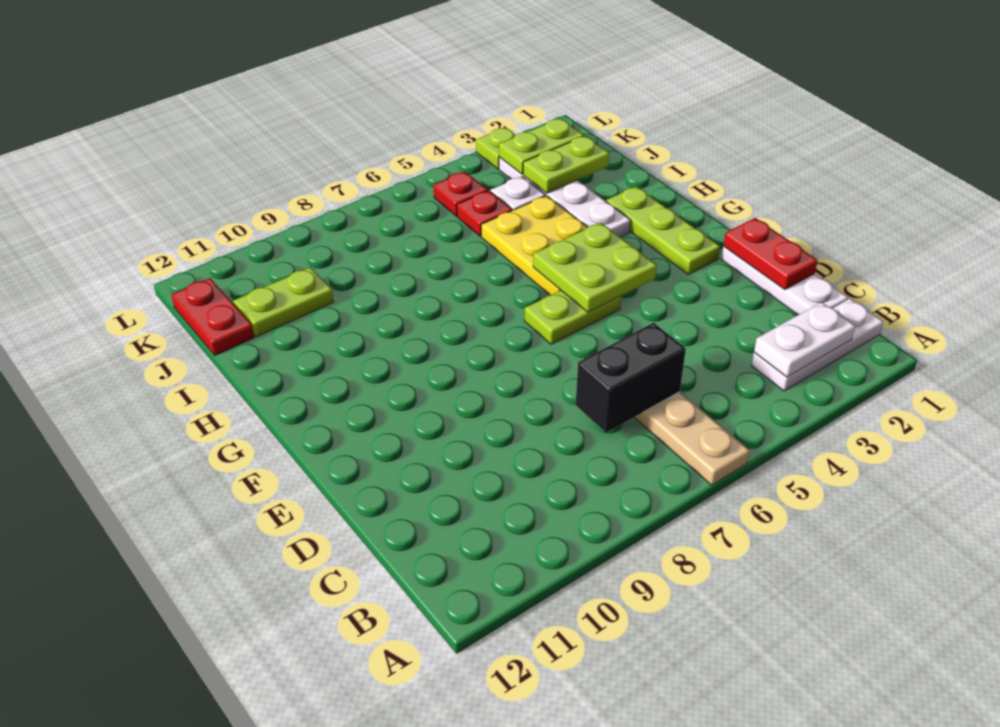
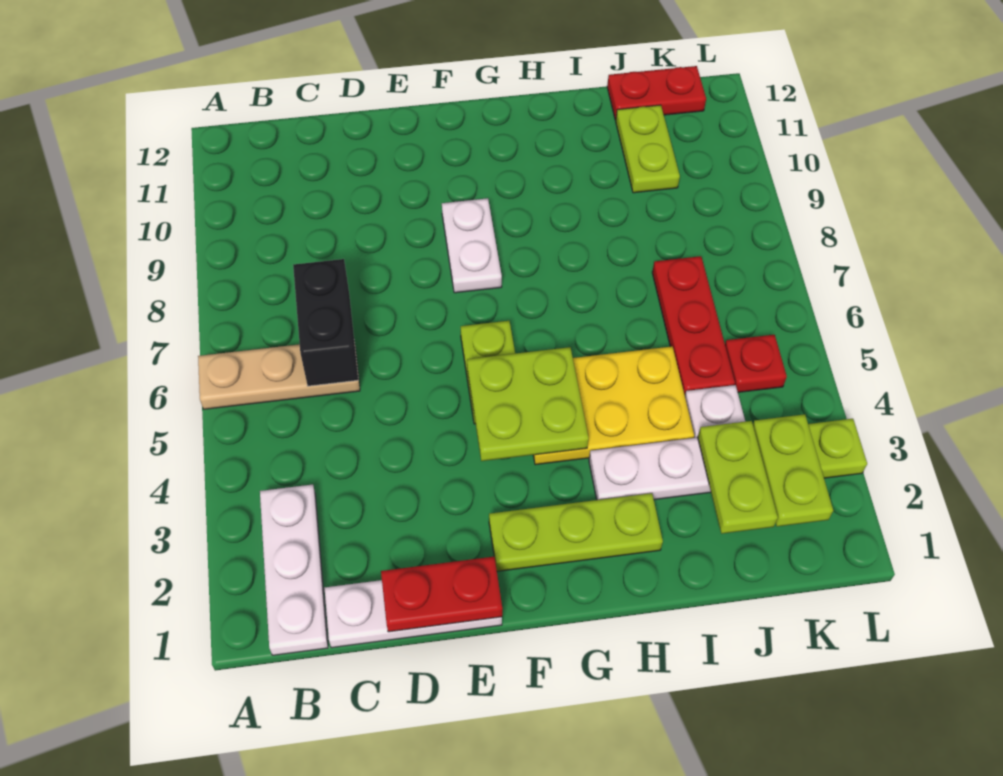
white 1x2 plate [754,302,855,377] -> white 1x2 plate moved to [442,198,502,293]
red 1x1 plate [457,191,512,236] -> red 1x3 plate [652,256,735,395]

